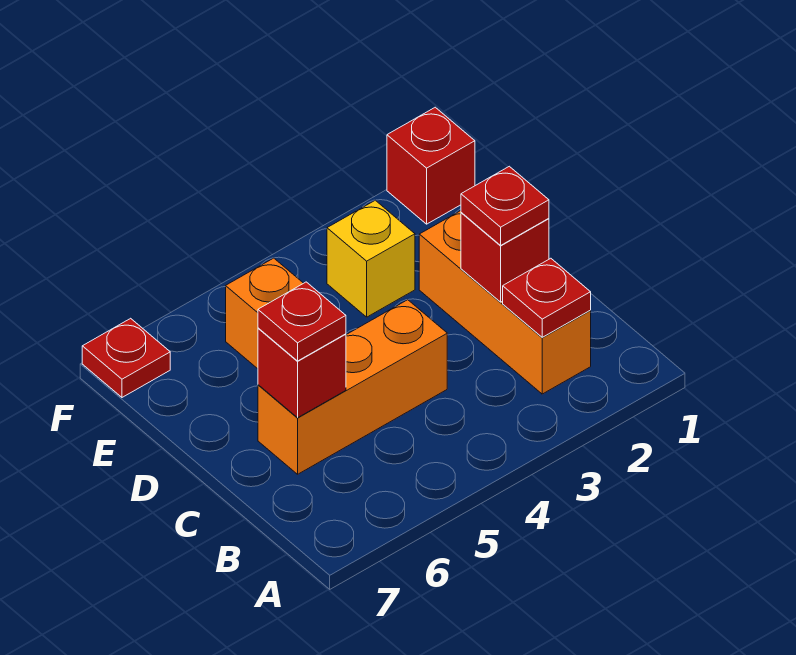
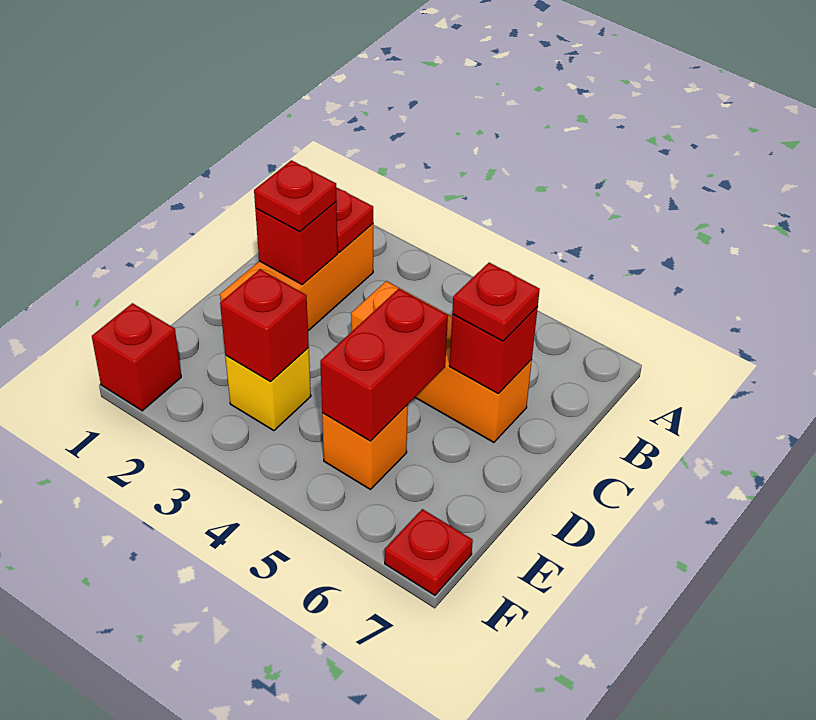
none -> red 1x2 brick [320,289,448,441]
none -> red 1x1 brick [220,269,309,382]

